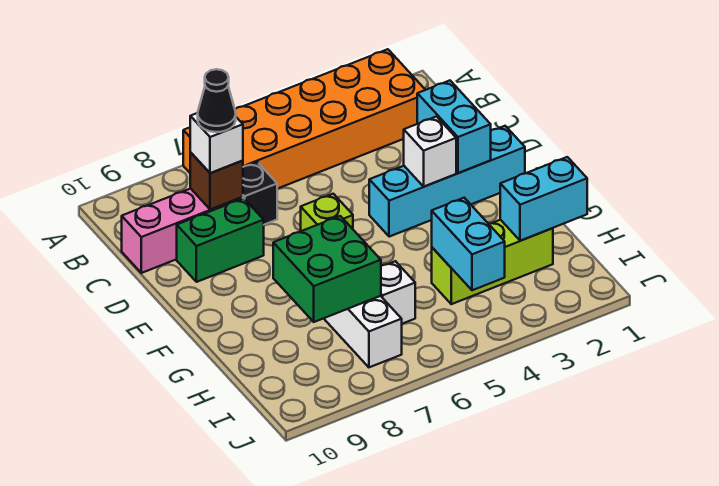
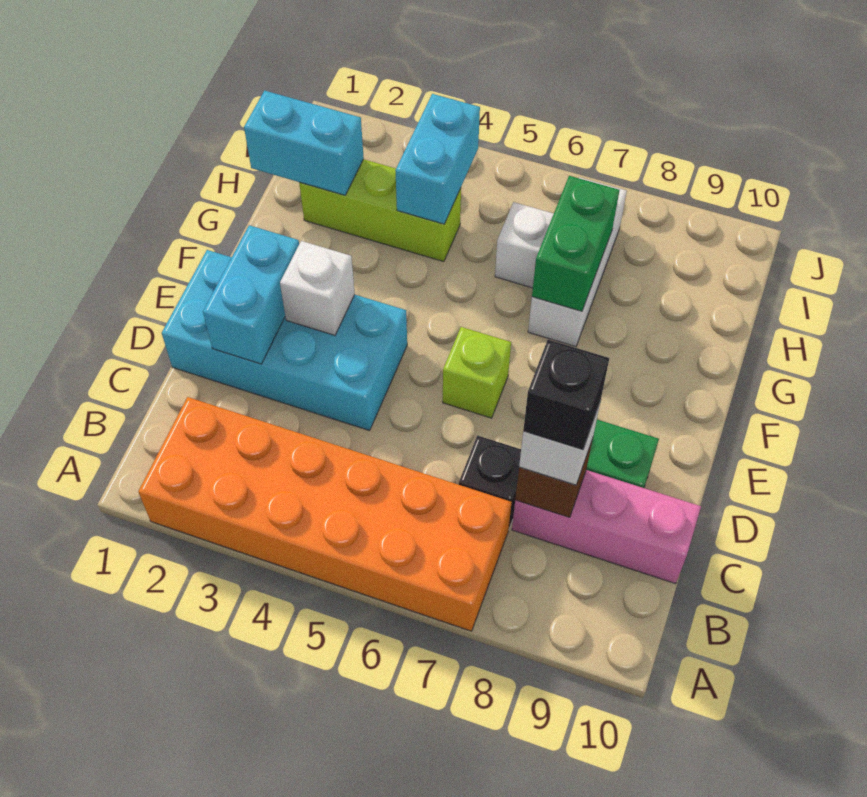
black 1x1 cone [198,69,236,132] -> black 1x1 brick [523,340,609,450]
cyan 1x4 brick [369,126,525,237] -> cyan 2x4 brick [162,250,407,431]
green 2x2 brick [273,216,381,322] -> green 1x2 brick [532,176,619,311]

